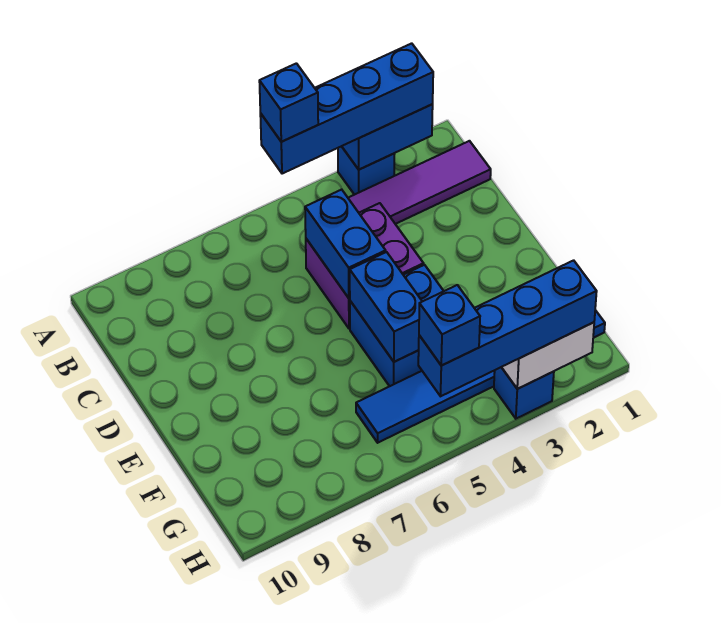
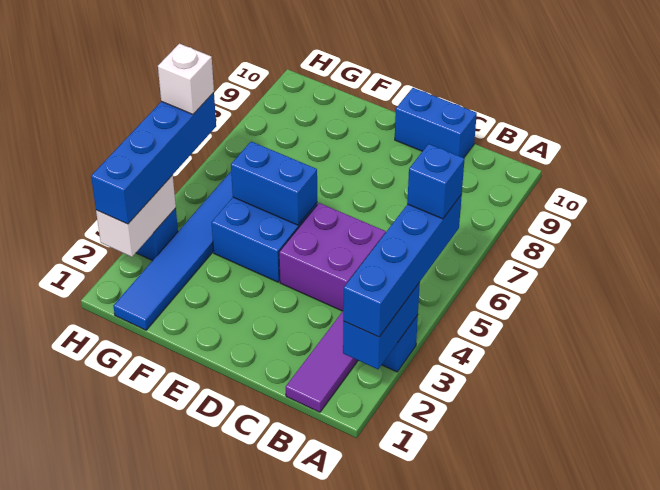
blue 1x2 brick [305,189,386,298] -> blue 1x2 brick moved to [395,88,477,158]
blue 1x1 brick [419,285,480,366] -> white 1x1 brick [158,44,214,114]

